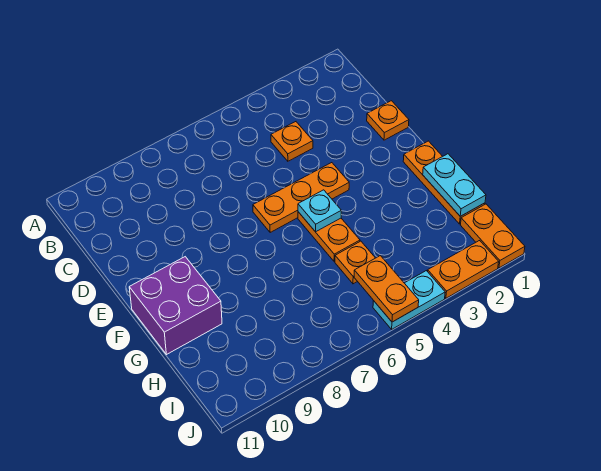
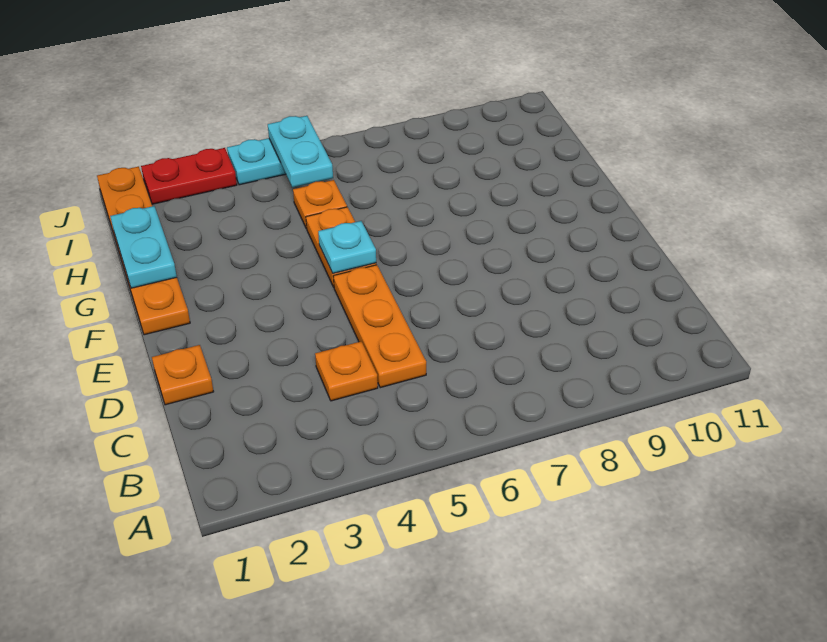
orange 1x3 plate [253,163,349,232] -> orange 1x3 plate turned to [333,265,426,388]
purple 2x2 brick [129,257,222,355] -> none
orange 1x2 plate [354,256,419,322] -> cyan 1x2 plate [268,116,333,187]
orange 1x2 plate [428,240,499,298] -> red 1x2 plate [141,148,237,204]

